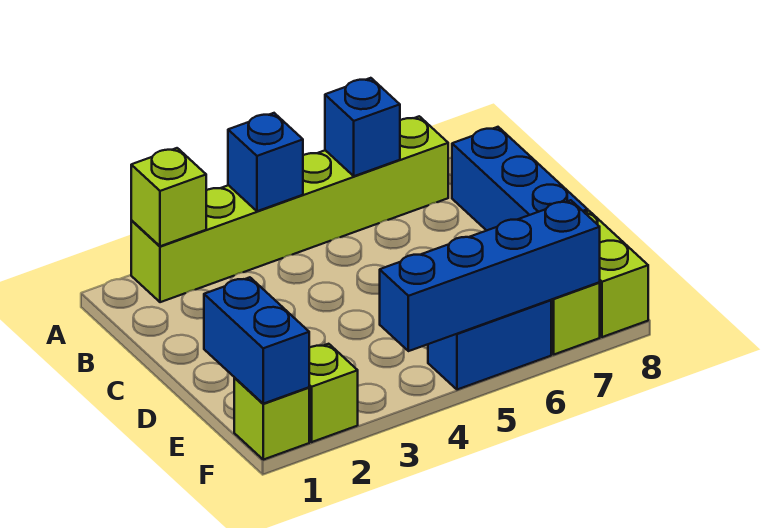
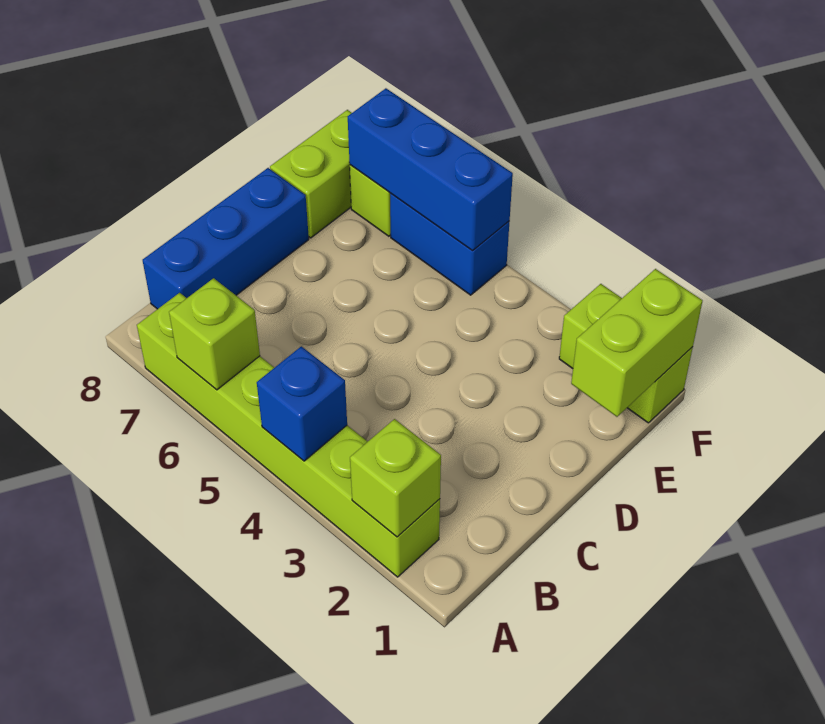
blue 1x1 brick [325,78,400,176] -> lime 1x1 brick [169,278,260,390]
blue 1x2 brick [204,277,309,404] -> lime 1x2 brick [571,269,703,417]
blue 1x4 brick [380,200,600,351] -> blue 1x3 brick [348,88,513,251]

